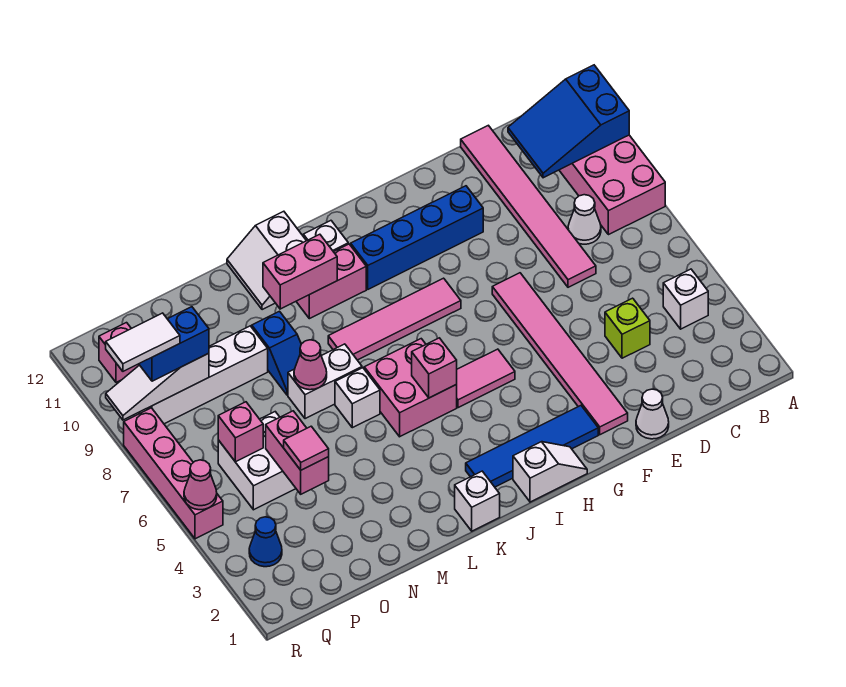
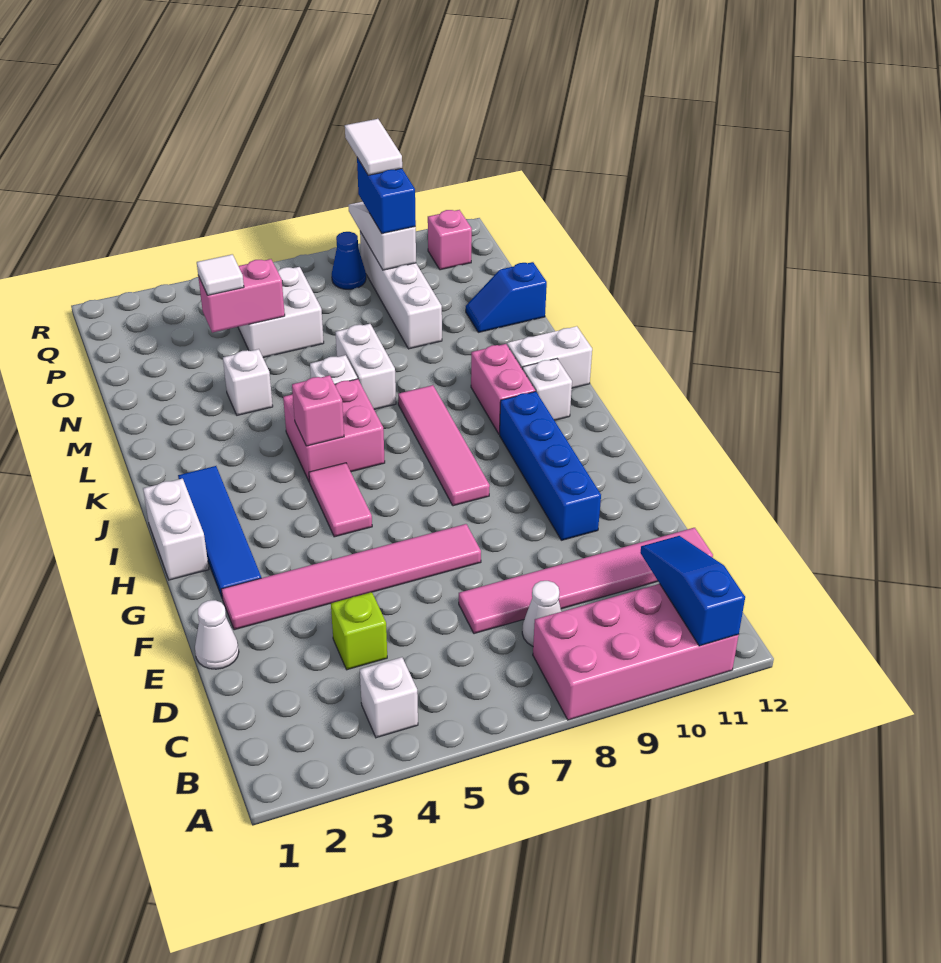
blue 2x3 slope [508,65,629,178] -> blue 1x3 slope [640,536,745,646]
white 1x2 slope [513,442,587,502] -> white 1x2 brick [143,479,209,580]
white 1x1 brick [455,471,500,531] -> white 1x1 brick moved to [223,349,273,415]
pink 1x2 brick [263,234,337,309] -> none
pink 1x1 cone [294,340,327,390] -> none
blue 1x2 slope [252,311,301,395] -> blue 1x2 slope moved to [466,262,547,332]
pink 1x1 tile [284,426,329,470] -> white 1x1 tile [197,254,244,295]
pink 1x1 brick [218,402,263,462] -> none
blue 1x1 cone [249,517,282,567] -> blue 1x1 cone moved to [332,232,366,289]
pink 1x4 brick [124,408,223,539] -> none
pink 1x1 cone [184,460,217,510] -> none

